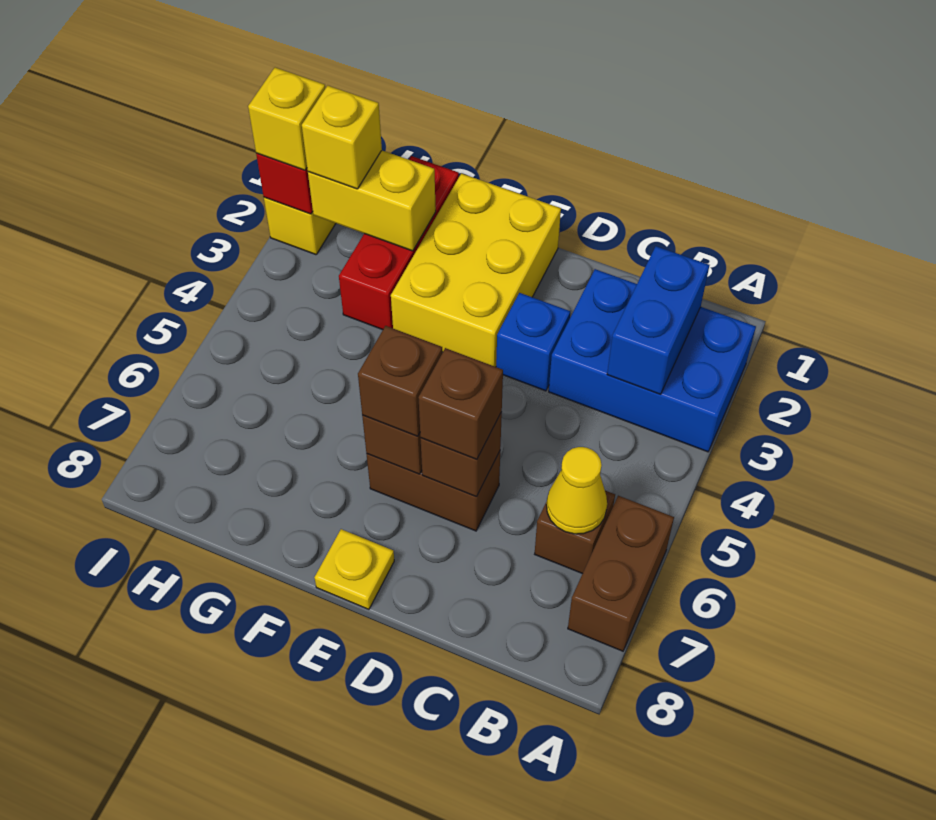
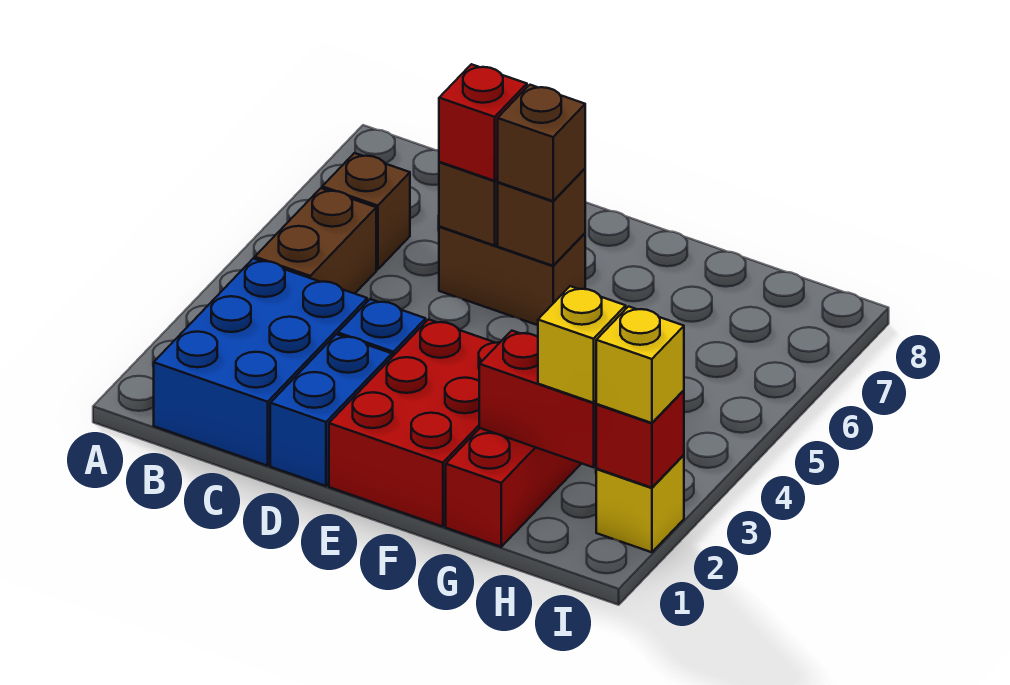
blue 2x3 brick [549,269,756,452] -> blue 2x3 brick turned to [154,258,367,466]
brown 1x2 brick [568,496,674,651] -> brown 1x2 brick moved to [255,188,376,294]
blue 1x2 brick [607,246,709,394] -> blue 1x2 brick moved to [270,334,392,486]
yellow 1x1 cone [547,447,607,534] -> none
brown 1x1 brick [418,348,503,459] -> red 1x1 brick [439,64,527,181]
yellow 2x3 brick [391,173,561,367] -> red 2x3 brick [329,319,500,527]
yellow 1x1 plate [314,529,394,609] -> none
yellow 1x2 brick [308,151,436,251] -> red 1x2 brick [479,331,597,467]

